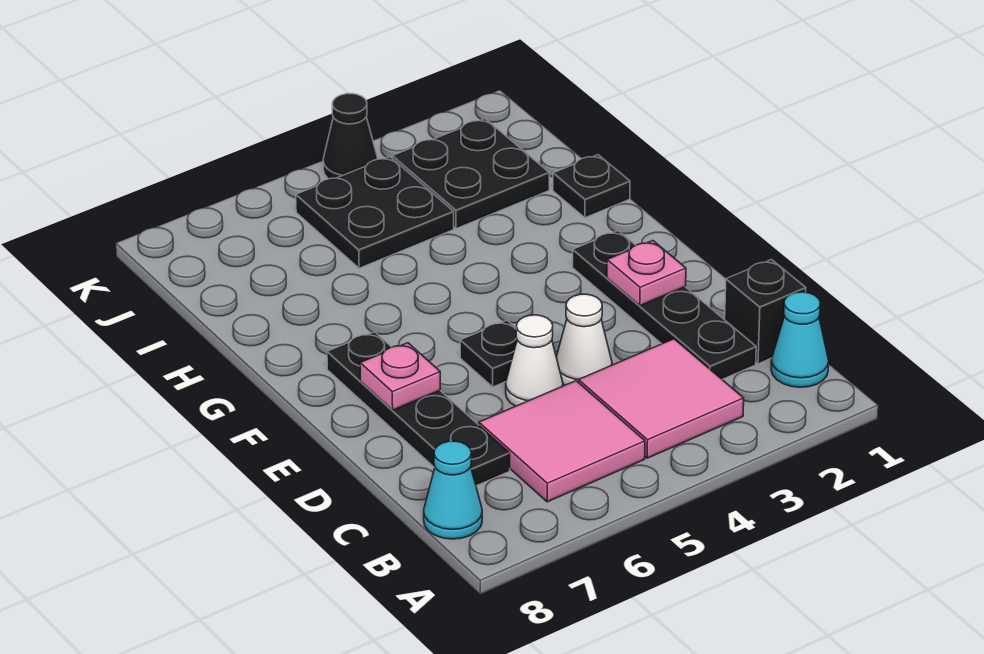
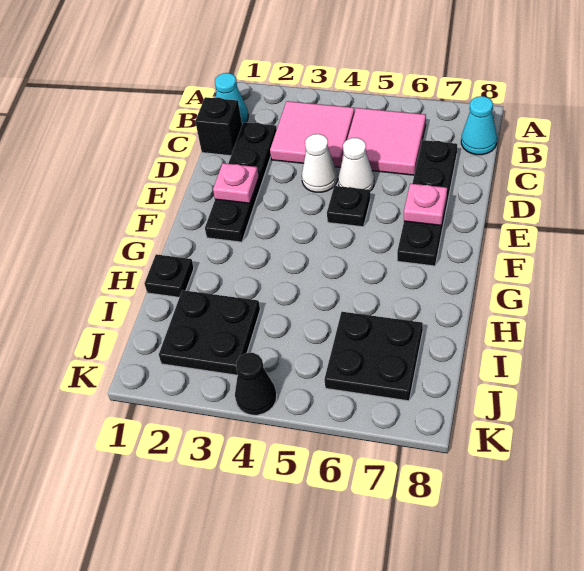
black 2x2 plate [296,157,454,268] -> black 2x2 plate moved to [324,312,423,401]

